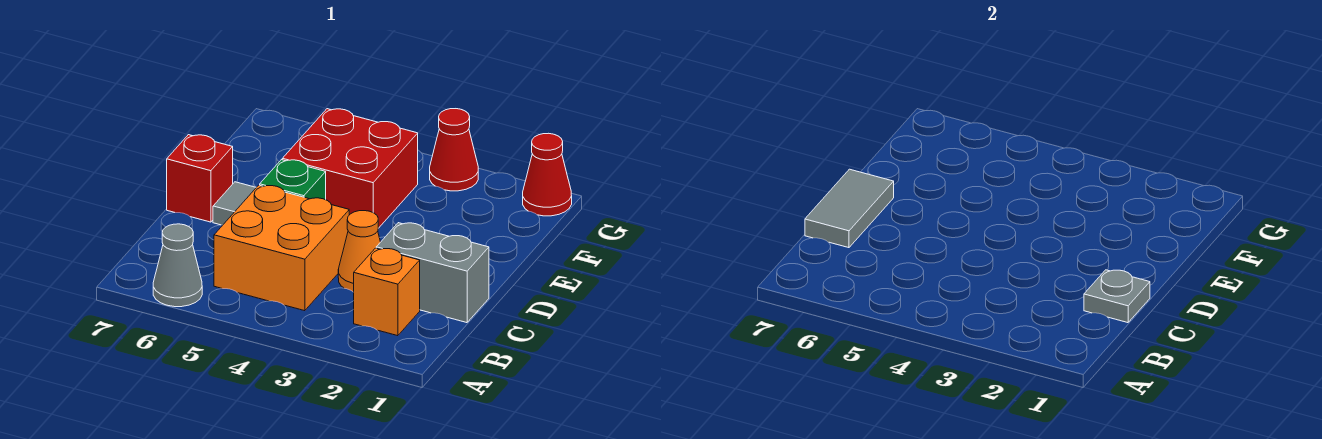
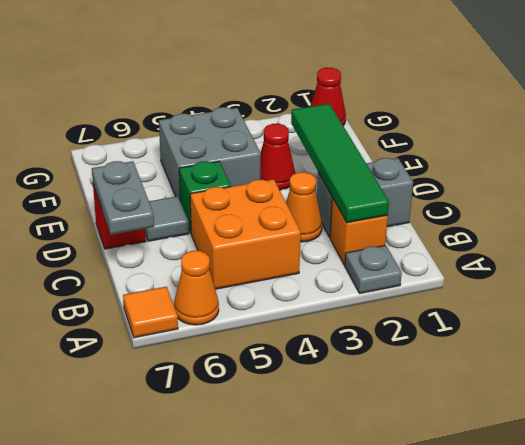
grey 1x1 cone [153,224,202,307] -> orange 1x1 cone [174,251,219,325]
none -> orange 1x1 tile [123,287,178,338]
none -> green 1x4 tile [291,104,389,223]
grey 1x1 plate [1084,270,1150,323] -> grey 1x1 plate moved to [345,245,402,293]
grey 1x2 tile [805,169,894,248] -> grey 1x2 plate [92,161,154,235]
red 2x2 brick [282,109,418,228] -> grey 2x2 brick [159,107,261,199]
red 1x1 cone [430,109,478,191] -> red 1x1 cone moved to [260,124,295,190]

